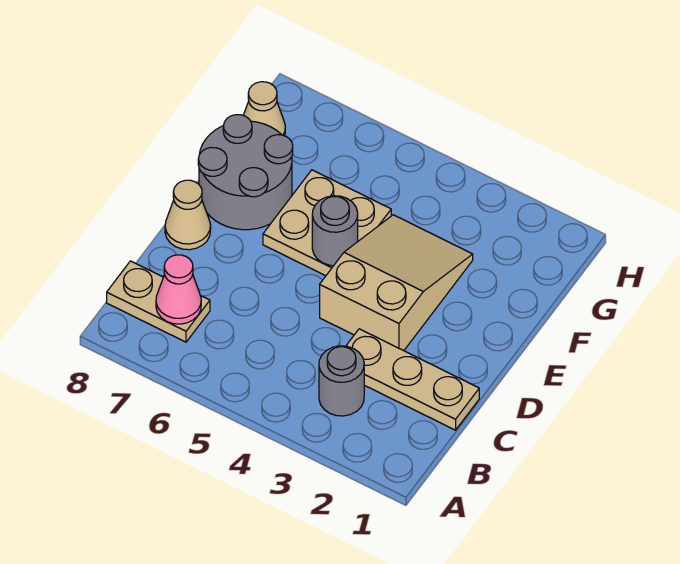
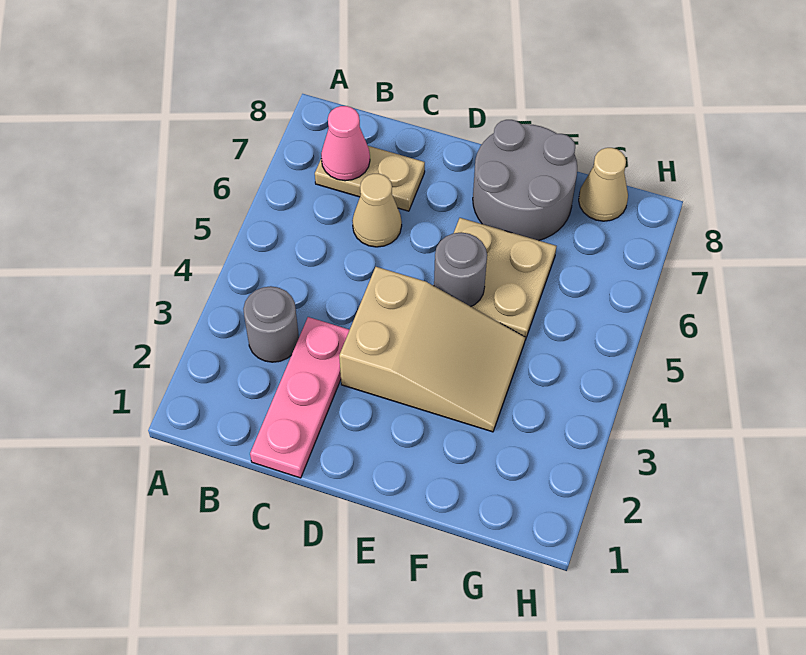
tan 1x2 plate [107,261,210,342] -> tan 1x2 plate turned to [315,146,425,211]
tan 1x3 plate [346,329,479,430] -> pink 1x3 plate [250,317,349,478]
tan 1x1 cone [165,180,211,250] -> tan 1x1 cone moved to [352,174,402,247]

